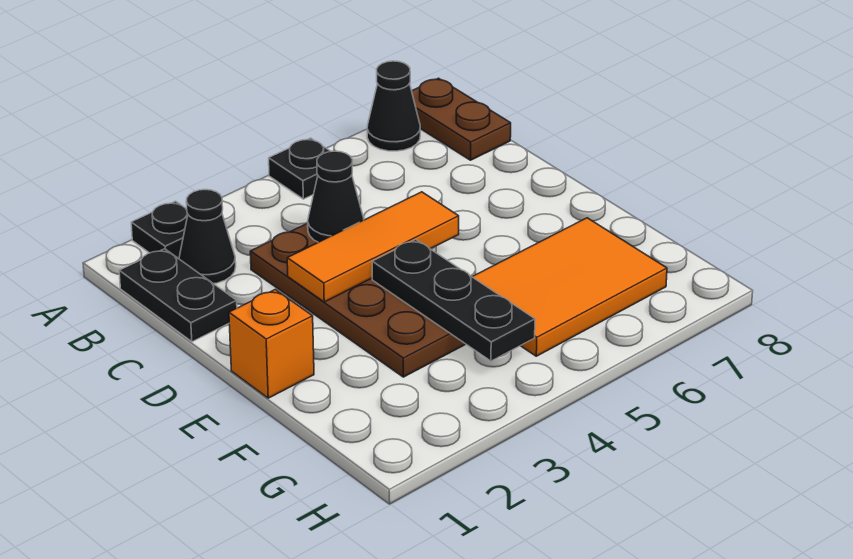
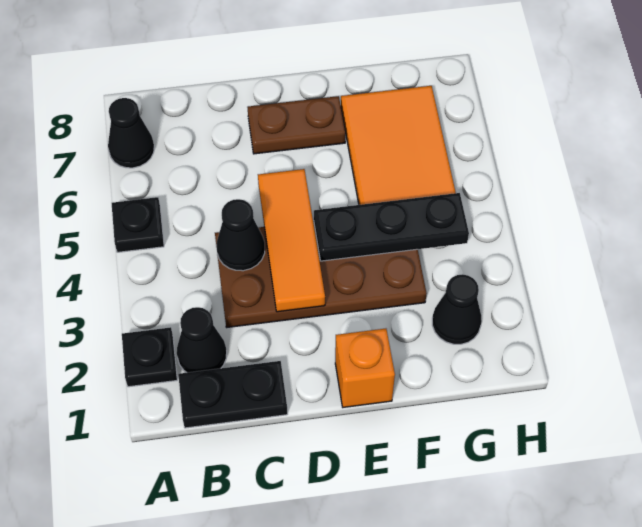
brown 1x2 plate [412,78,511,160] -> brown 1x2 plate moved to [248,96,346,154]
none -> black 1x1 cone [432,274,482,344]

